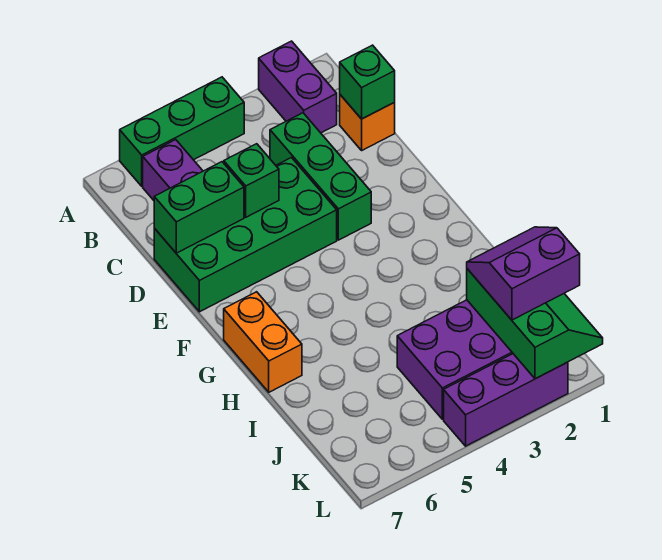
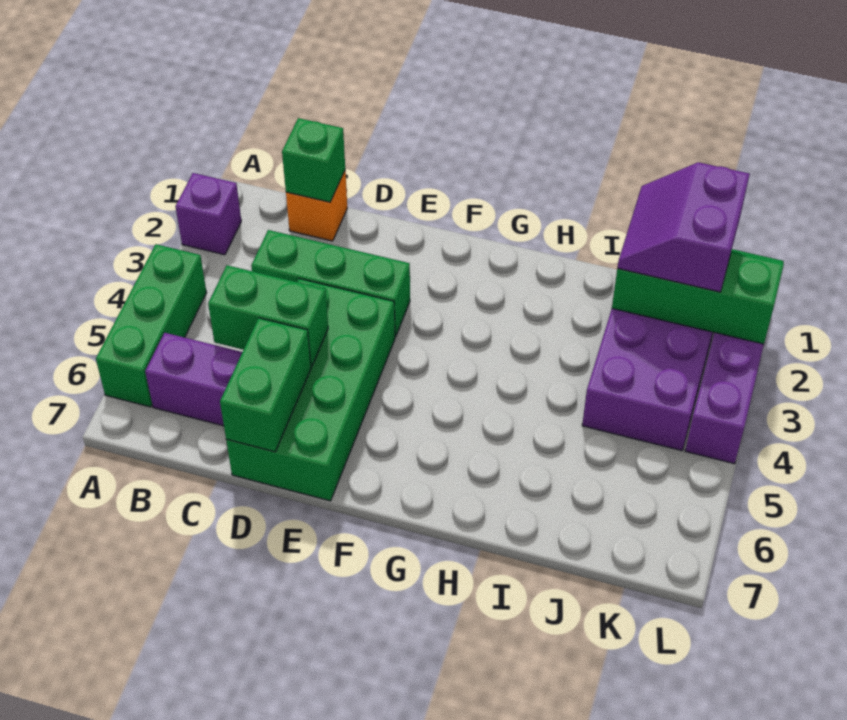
purple 1x2 brick [259,41,337,133] -> purple 1x1 brick [175,173,241,255]
green 1x1 brick [224,144,279,217] -> green 1x2 brick [208,265,328,367]
orange 1x2 brick [224,292,302,392] -> none

